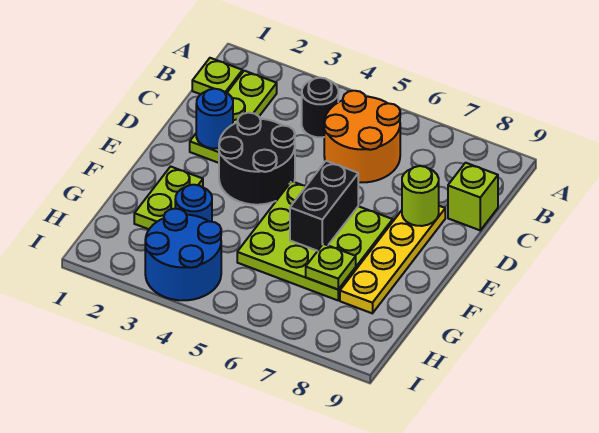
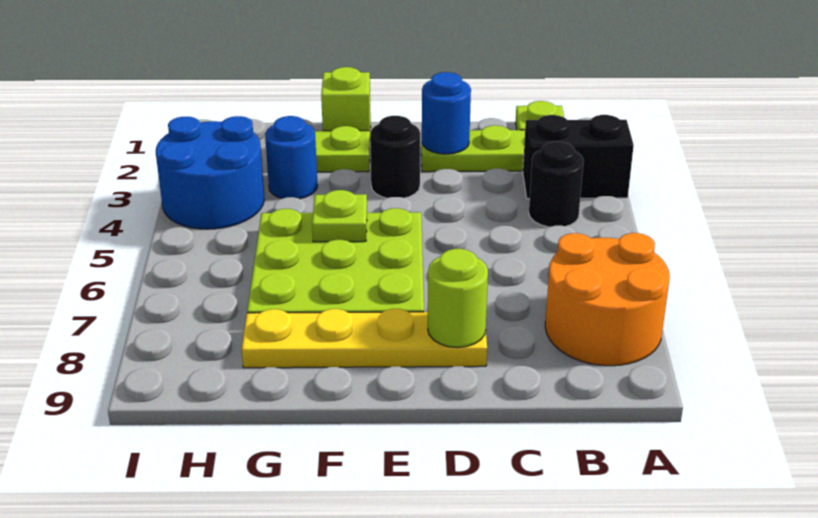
orange 2x2 round brick [324,91,400,182] -> orange 2x2 round brick moved to [545,233,670,366]
lime 1x1 brick [448,163,498,230] -> lime 1x1 brick moved to [321,67,371,131]
black 2x2 round brick [219,113,295,205] -> black 1x1 round brick [370,116,420,198]
black 1x2 brick [290,161,358,251] -> black 1x2 brick moved to [523,115,634,199]
lime 1x1 plate [306,244,356,289] -> lime 1x1 plate moved to [312,190,367,242]

